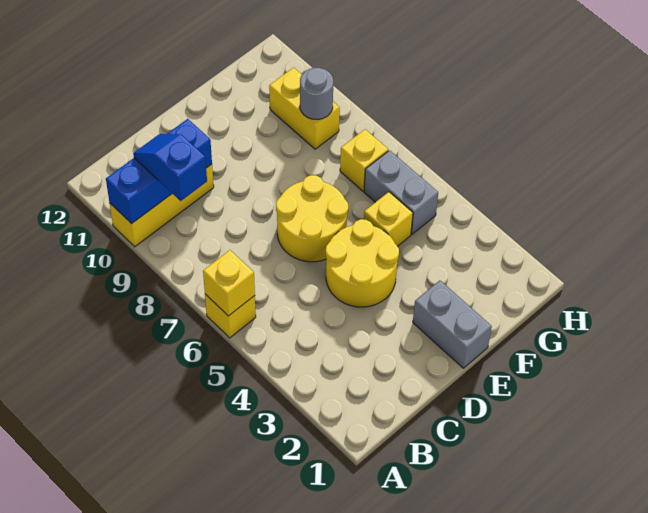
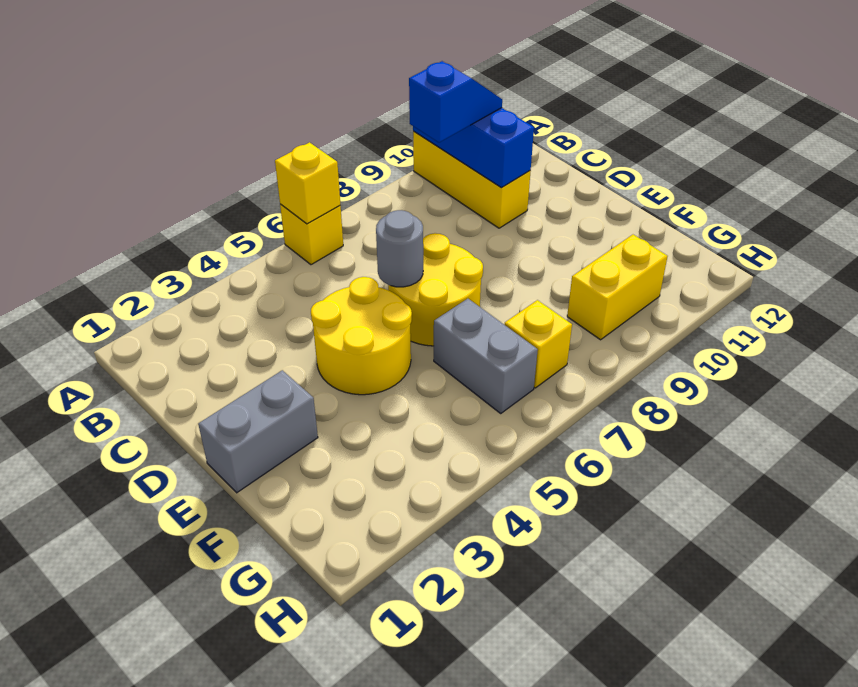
yellow 1x1 brick [364,192,413,246] -> none
grey 1x2 brick [364,150,438,234] -> grey 1x2 brick turned to [434,299,538,413]
grey 1x1 round brick [300,68,333,119] -> grey 1x1 round brick moved to [376,210,423,287]

